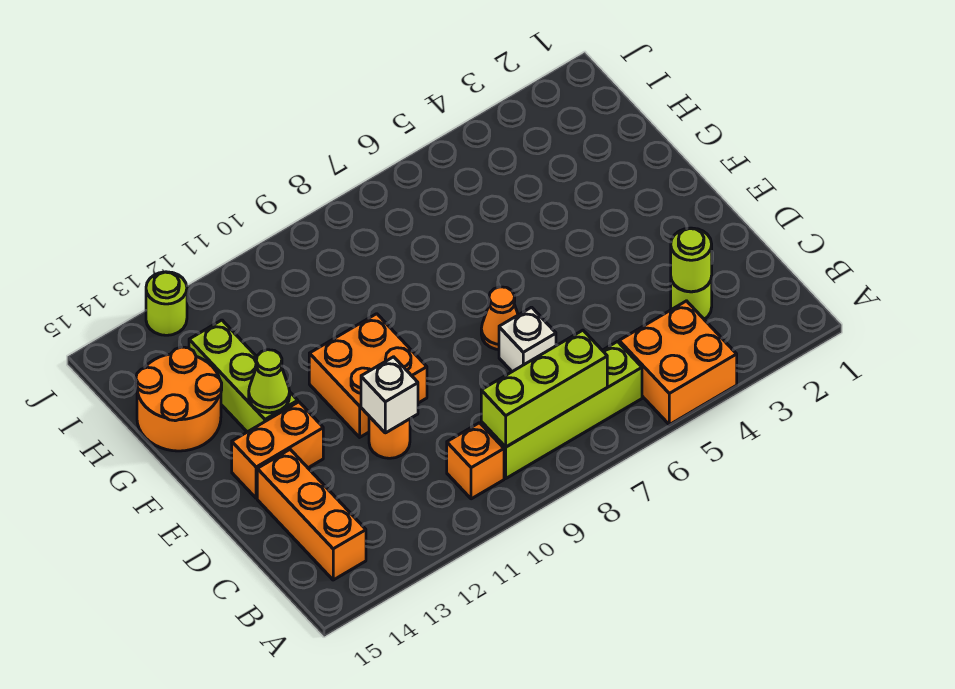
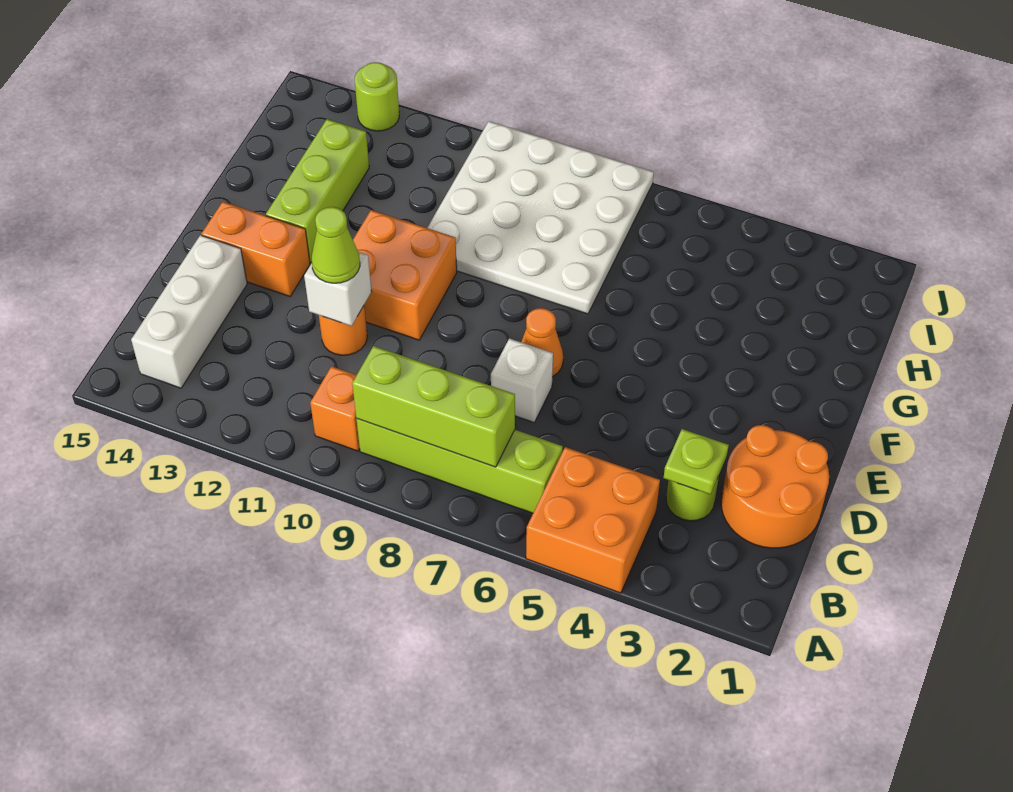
orange 1x3 brick [257,450,366,580] -> white 1x3 brick [131,235,247,388]
lime 1x1 round brick [671,228,712,292] -> lime 1x1 plate [664,429,729,494]
lime 1x1 cone [249,350,290,413] -> lime 1x1 cone moved to [312,207,360,283]
none -> white 4x4 plate [427,121,654,314]
orange 2x2 round brick [136,347,222,451] -> orange 2x2 round brick moved to [721,425,829,548]

